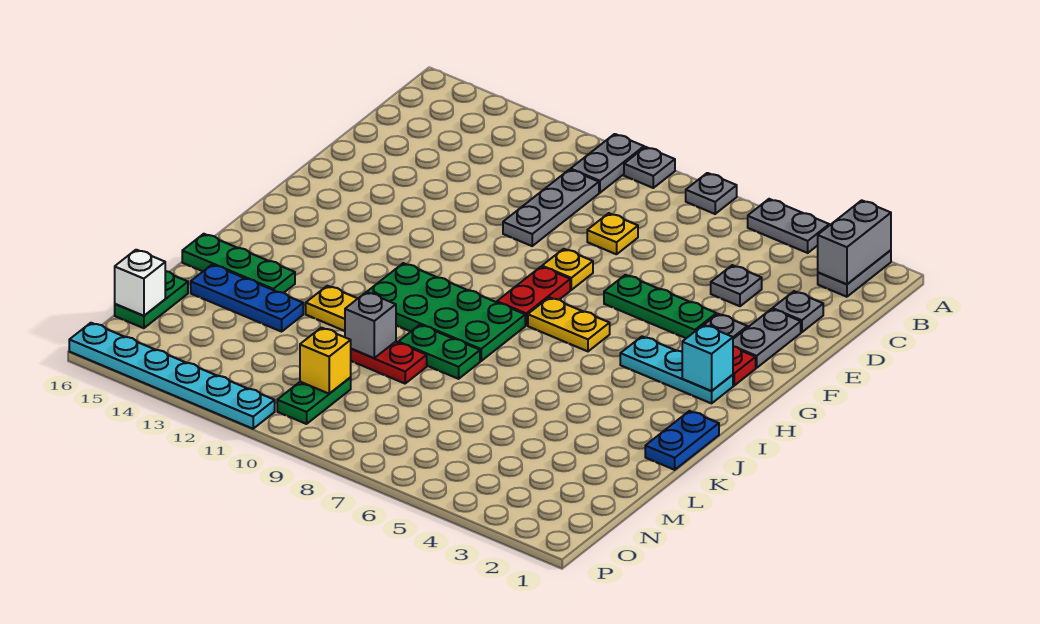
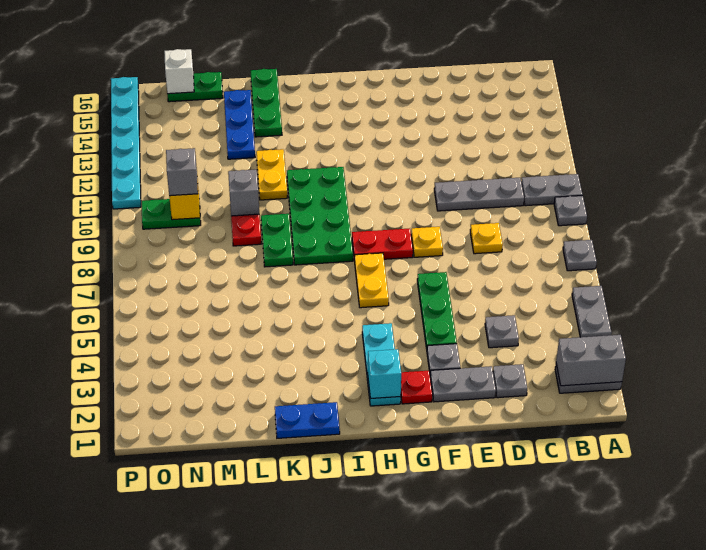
none -> grey 1x1 brick [166,148,198,196]

